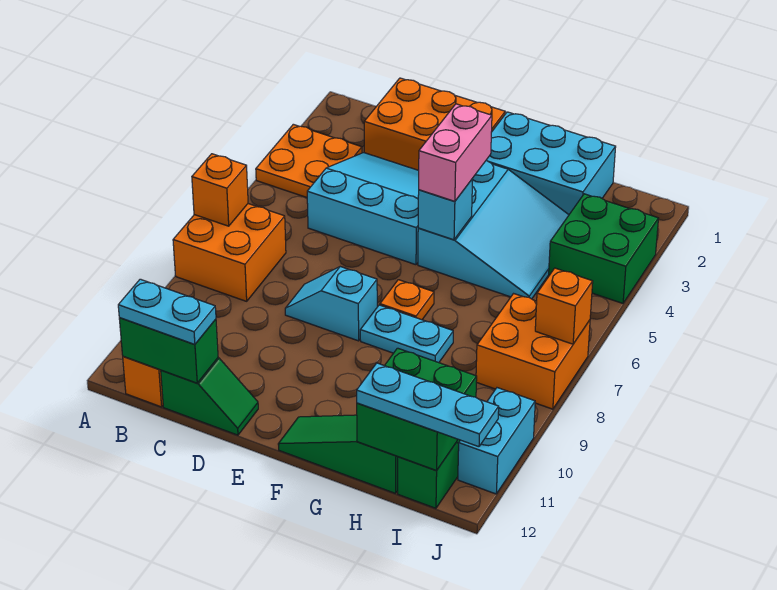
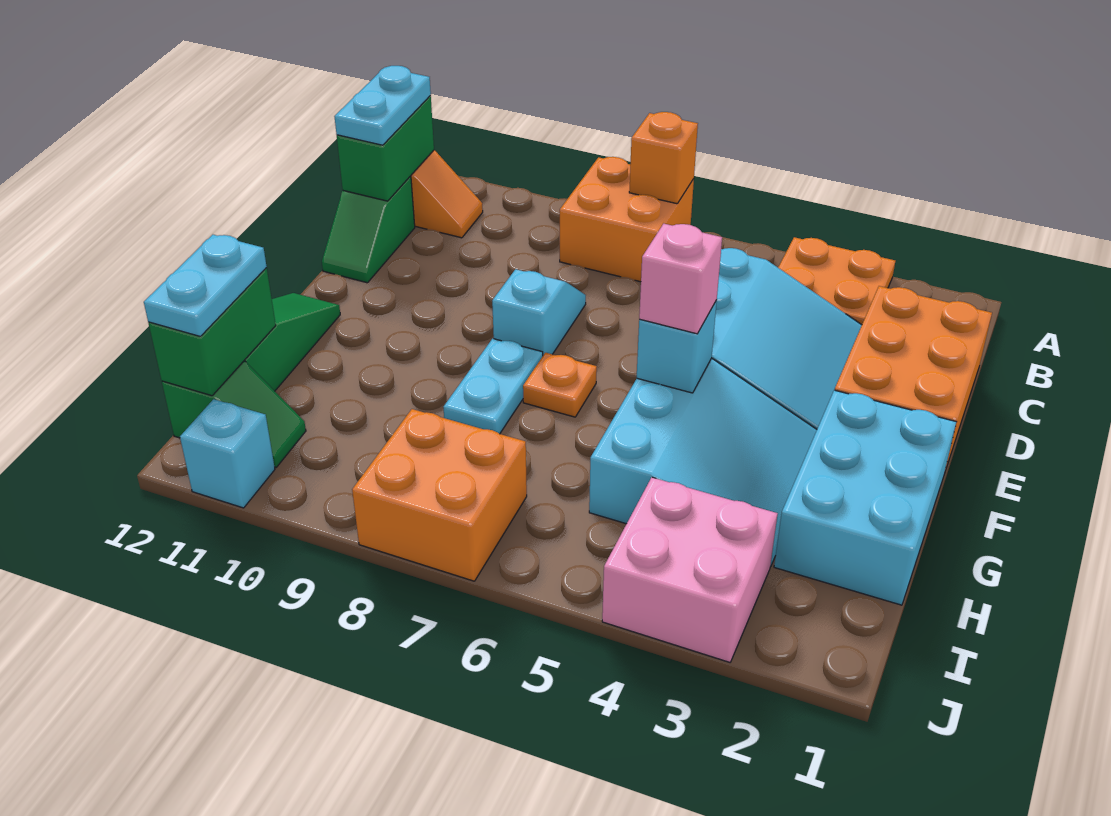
cyan 3x3 slope [418,161,569,299] -> cyan 3x3 slope turned to [589,359,817,566]
pink 1x2 brick [419,104,492,202] -> pink 1x1 brick [639,224,722,334]
green 2x2 brick [357,348,477,471] -> green 1x2 brick [149,268,276,396]
cyan 1x3 plate [357,363,499,447] -> cyan 1x2 plate [144,235,267,337]
green 2x2 brick [549,194,659,303] -> pink 2x2 brick [602,477,778,662]
orange 1x1 brick [535,268,593,344] -> none
cyan 1x2 brick [458,388,535,494] -> cyan 1x1 brick [180,399,275,508]

